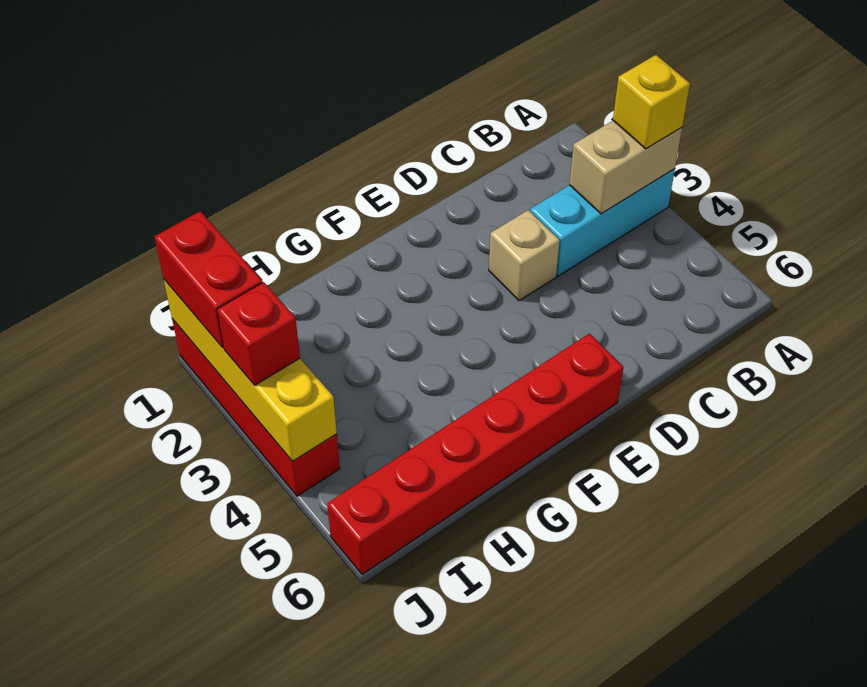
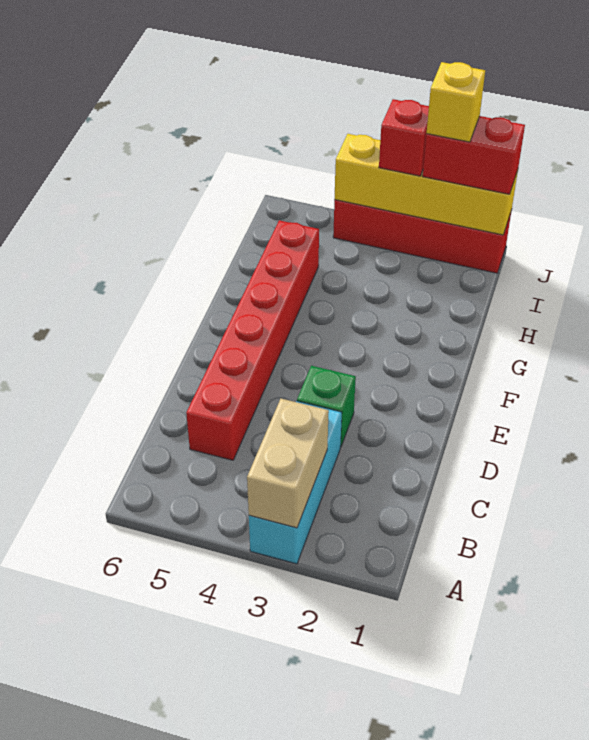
yellow 1x1 brick [613,55,690,149] -> yellow 1x1 brick moved to [427,62,485,142]
tan 1x1 brick [489,210,560,301] -> green 1x1 brick [297,366,356,447]
red 1x6 brick [327,334,623,574] -> red 1x6 brick moved to [186,220,319,460]

